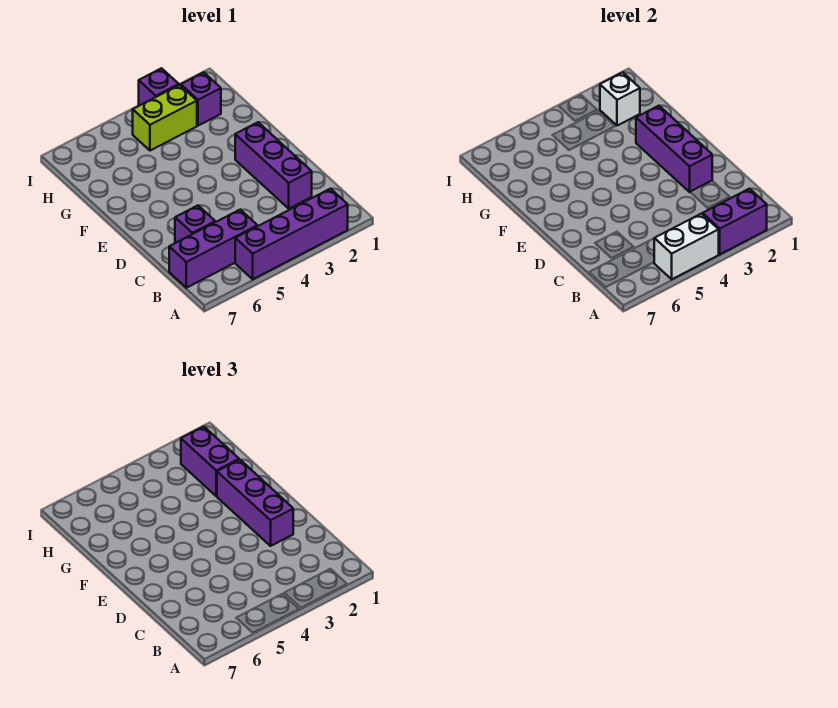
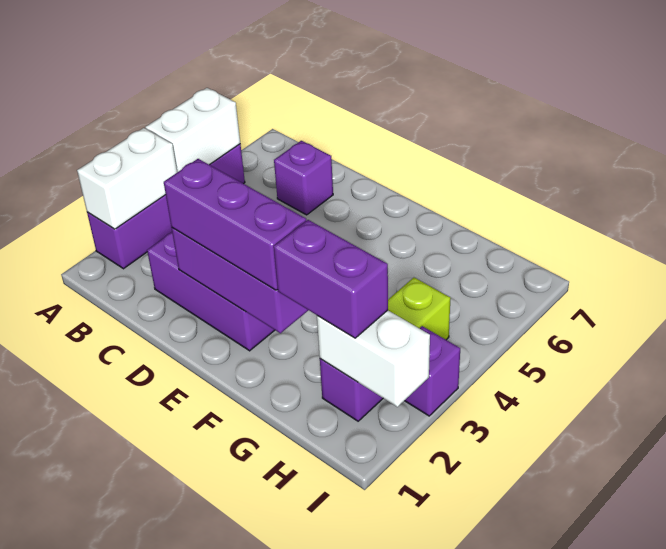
purple 1x2 brick [703,189,767,254] -> white 1x2 brick [77,128,177,229]
purple 1x3 brick [169,210,257,288] -> none
white 1x1 brick [600,72,640,126] -> white 1x2 brick [317,310,430,407]

